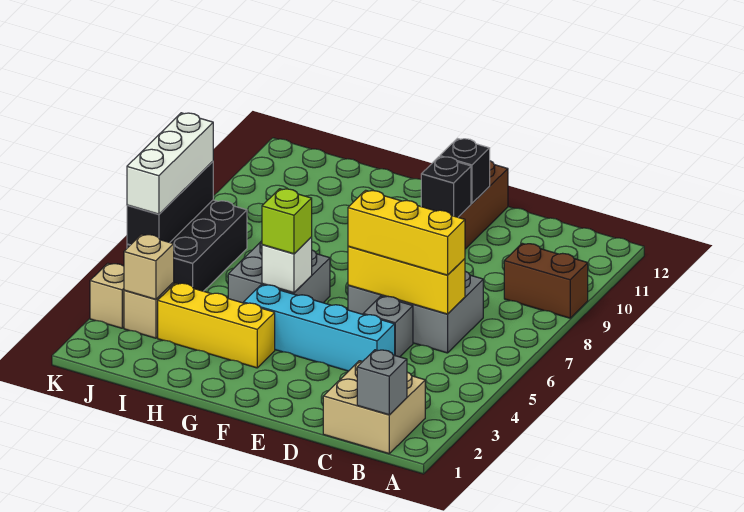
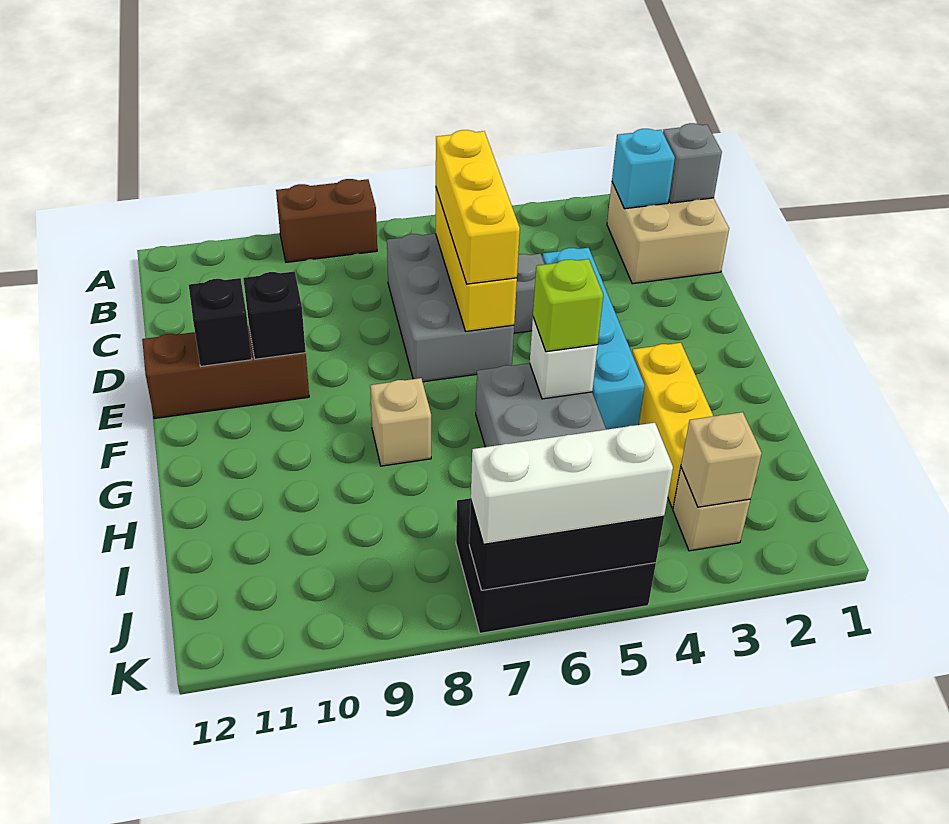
brown 1x2 brick [504,243,588,318] -> brown 1x2 brick turned to [276,179,377,262]
none -> cyan 1x1 brick [612,129,675,209]
tan 1x1 brick [90,263,124,328] -> tan 1x1 brick moved to [370,378,431,466]

